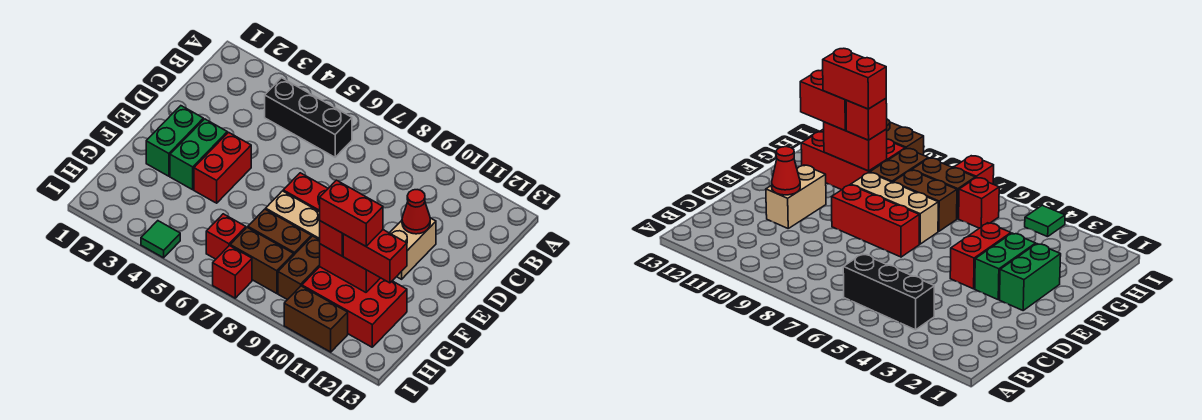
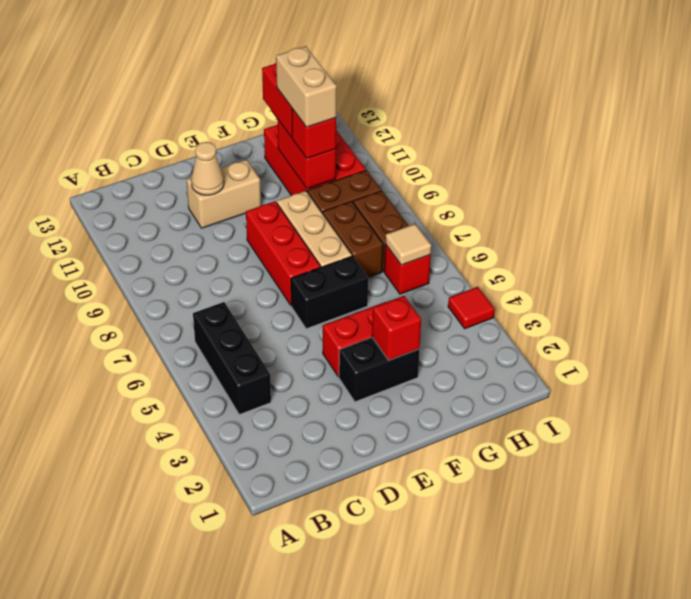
red 1x1 cone [402,190,430,234] -> tan 1x1 cone [191,142,224,195]
green 1x2 brick [146,106,203,176] -> none
green 1x2 brick [170,119,227,190] -> black 1x2 brick [339,338,419,402]
none -> black 1x2 brick [291,256,368,329]
red 1x2 brick [320,180,383,246] -> tan 1x2 brick [276,46,337,127]
none -> tan 1x1 tile [385,224,431,265]
green 1x1 tile [141,221,180,258] -> red 1x1 tile [448,287,495,329]
red 1x1 brick [213,246,252,298] -> red 1x1 brick moved to [372,296,421,360]
brown 1x2 brick [284,286,348,352] -> none

